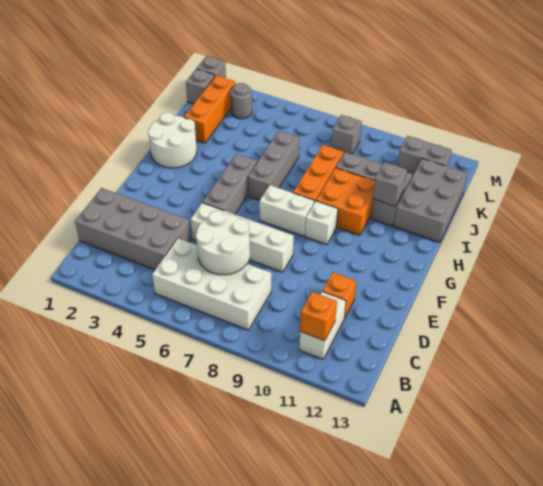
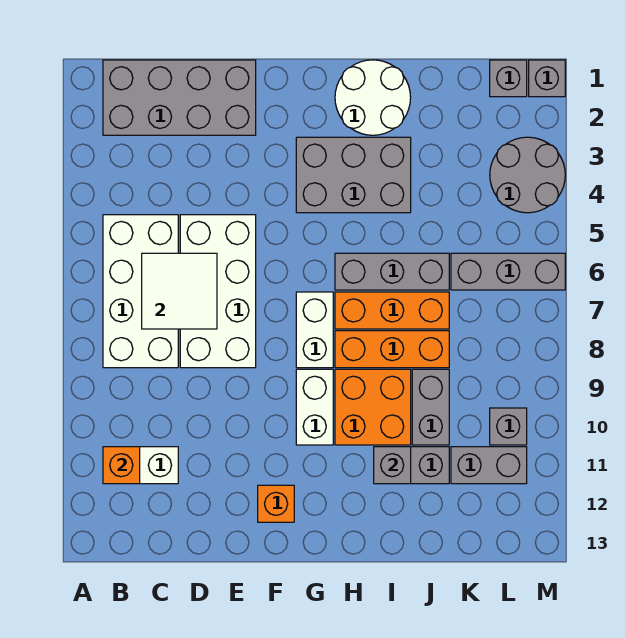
grey 2x4 brick [75,188,191,270] -> grey 2x4 brick turned to [103,60,256,135]
white 2x2 round brick [196,210,250,275] -> white 2x2 tile [142,253,217,329]
orange 1x1 brick [322,272,356,318] -> orange 1x1 brick moved to [258,485,294,522]
white 1x4 brick [191,203,293,272] -> white 2x4 brick [180,215,256,368]
grey 1x3 brick [203,154,257,214] -> grey 1x3 brick moved to [451,253,565,290]
white 1x1 brick [305,201,338,245] -> white 1x2 brick [296,369,333,445]
grey 2x3 brick [394,159,468,243] -> grey 2x3 brick moved to [296,137,411,213]
orange 1x3 brick [184,75,236,143] -> orange 1x3 brick moved to [335,292,449,329]
grey 1x1 round brick [230,83,252,119] -> grey 2x2 round brick [490,137,565,213]
grey 1x1 brick [331,115,362,154] -> grey 1x1 brick moved to [490,408,527,445]
grey 1x2 brick [397,136,452,176] -> grey 1x2 brick turned to [451,447,527,484]

